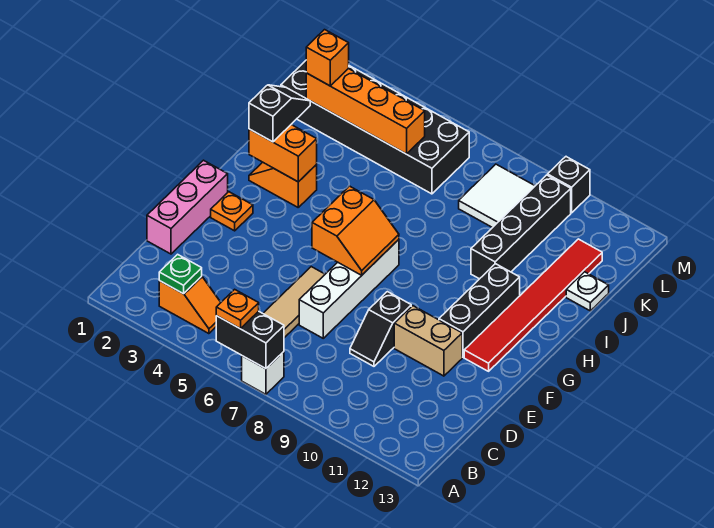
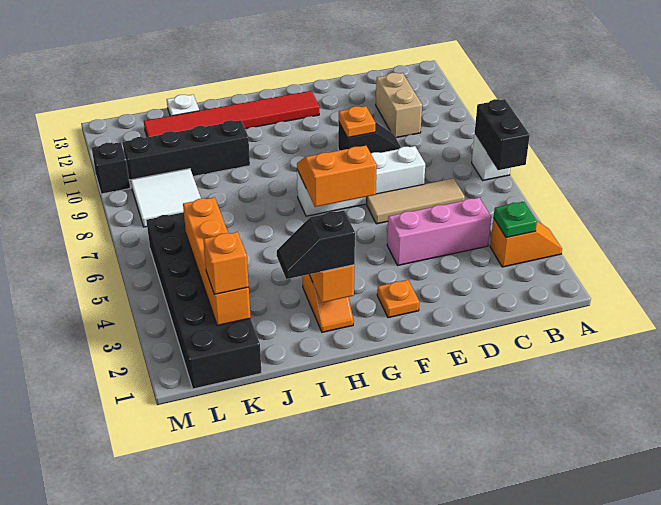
orange 1x1 plate [216,289,259,329] -> orange 1x1 plate moved to [339,106,375,138]
orange 1x2 slope [159,276,221,334] -> orange 1x2 slope turned to [490,218,562,267]
pink 1x3 brick [147,160,228,254] -> pink 1x3 brick moved to [387,198,491,265]
tan 1x2 brick [394,306,462,376] -> tan 1x2 brick moved to [376,73,422,138]
black 1x3 brick [439,264,520,357] -> none

